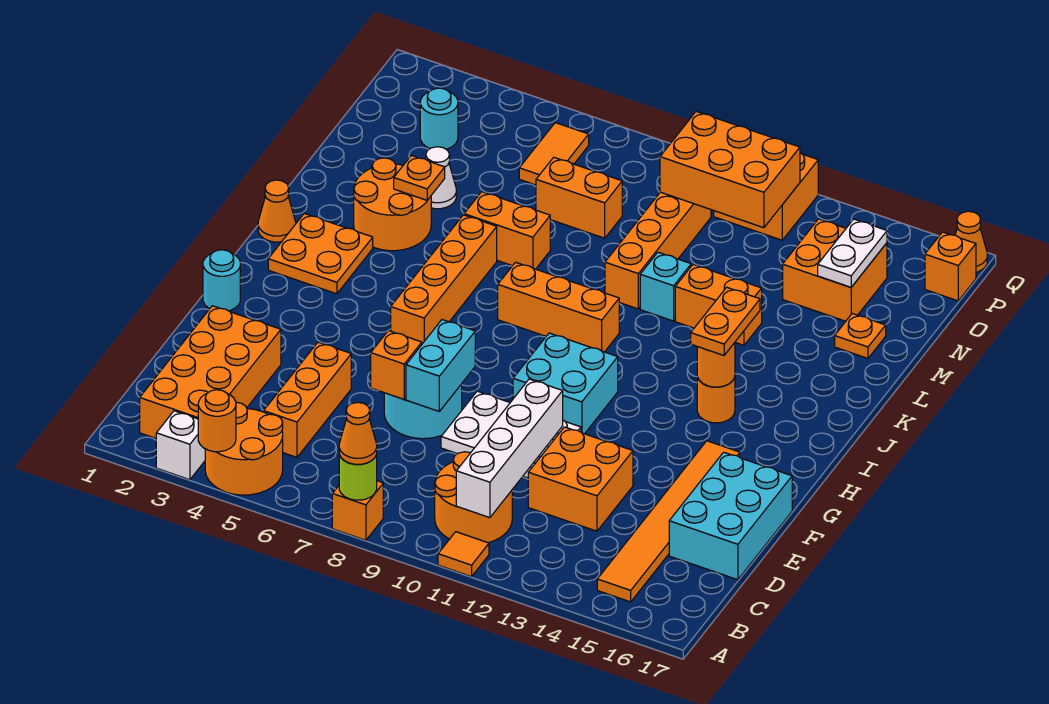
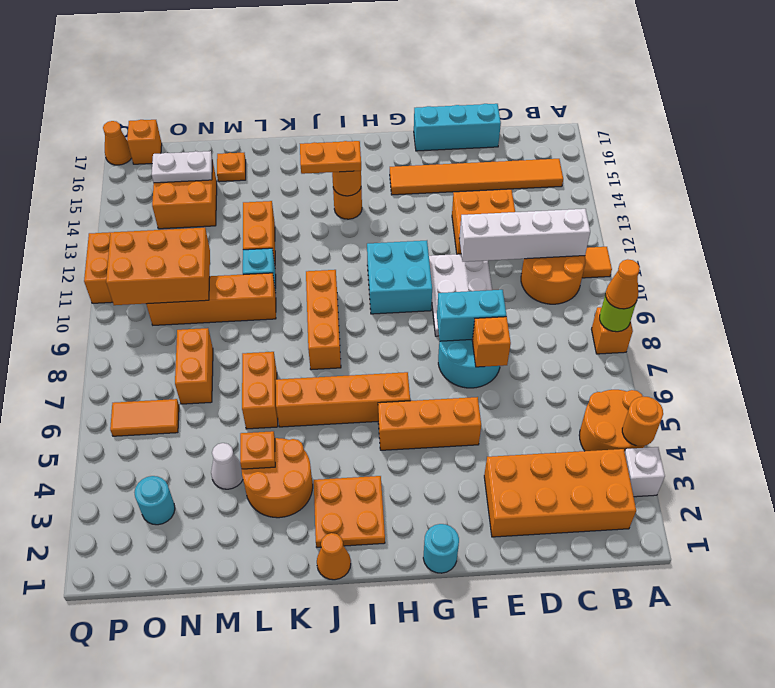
orange 1x3 brick [264,342,351,457] -> orange 1x3 brick moved to [378,397,481,450]
cyan 2x3 brick [669,452,792,580] -> cyan 1x3 brick [414,104,501,151]
orange 2x3 brick [660,111,800,228] -> orange 2x3 brick turned to [106,228,210,305]

